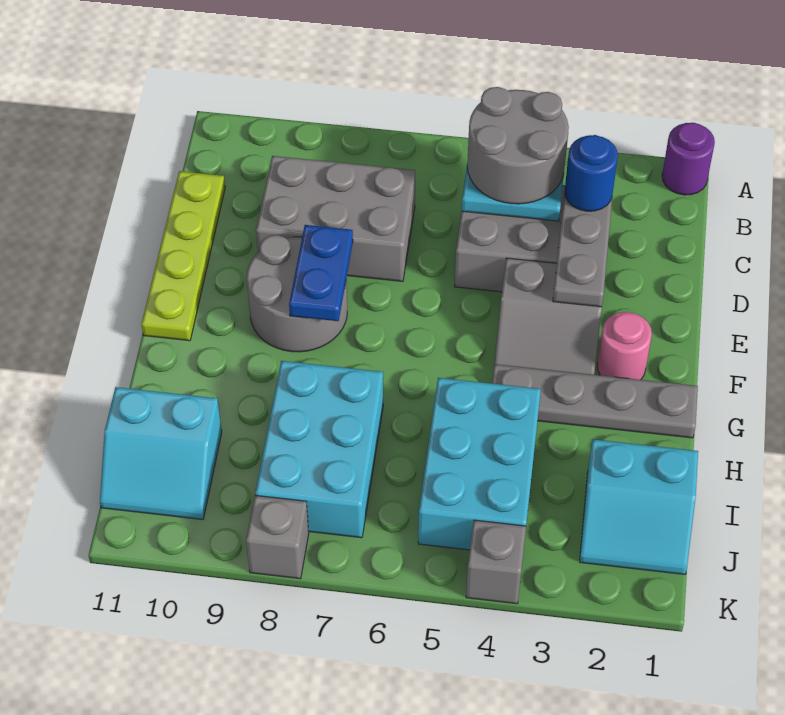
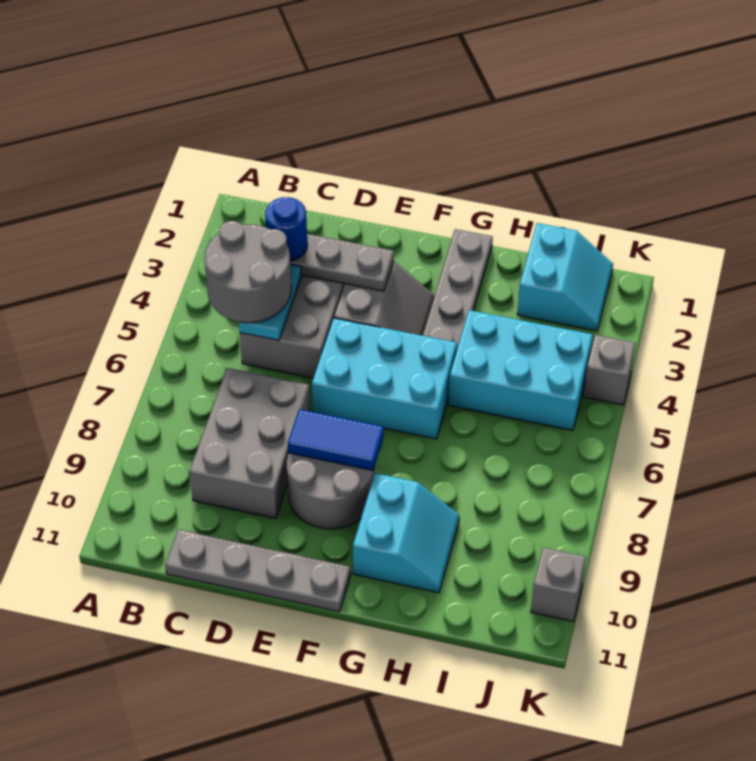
purple 1x1 round brick [662,123,715,195] -> none
lime 1x4 plate [141,171,225,341] -> grey 1x4 plate [165,530,351,612]
blue 1x2 plate [289,225,353,321] -> blue 1x2 tile [288,409,384,470]
pink 1x1 round brick [597,312,652,380] -> none
cyan 2x3 brick [255,361,383,538] -> cyan 2x3 brick moved to [312,318,457,439]
cyan 2x2 slope [100,387,222,520] -> cyan 2x2 slope moved to [353,473,459,593]
grey 1x1 brick [246,495,309,579] -> grey 1x1 brick moved to [531,548,586,621]

